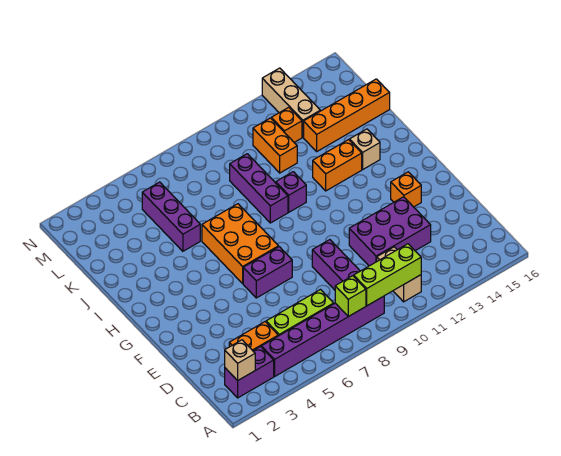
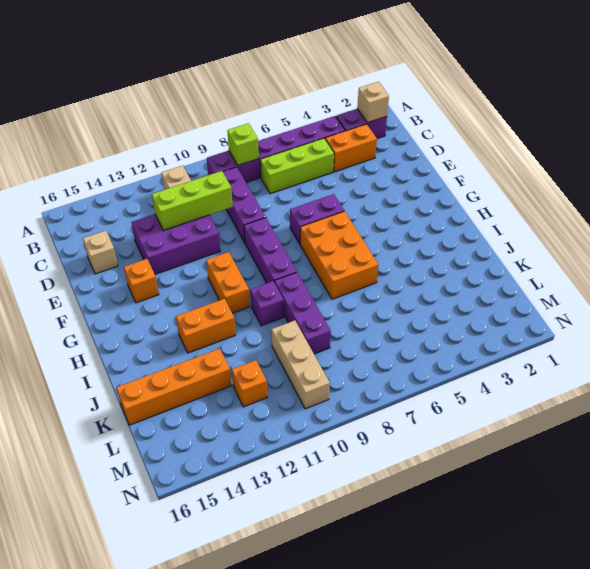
lime 1x3 brick [354,244,421,306] -> lime 1x3 brick moved to [152,171,233,230]
tan 1x1 brick [349,129,380,169] -> tan 1x1 brick moved to [83,231,118,274]
purple 1x3 brick [142,182,200,251] -> purple 1x3 brick moved to [244,218,297,283]
orange 1x2 brick [253,118,297,173] -> orange 1x2 brick moved to [206,252,250,313]
tan 1x3 brick [262,68,320,137] -> tan 1x3 brick moved to [272,321,330,409]

